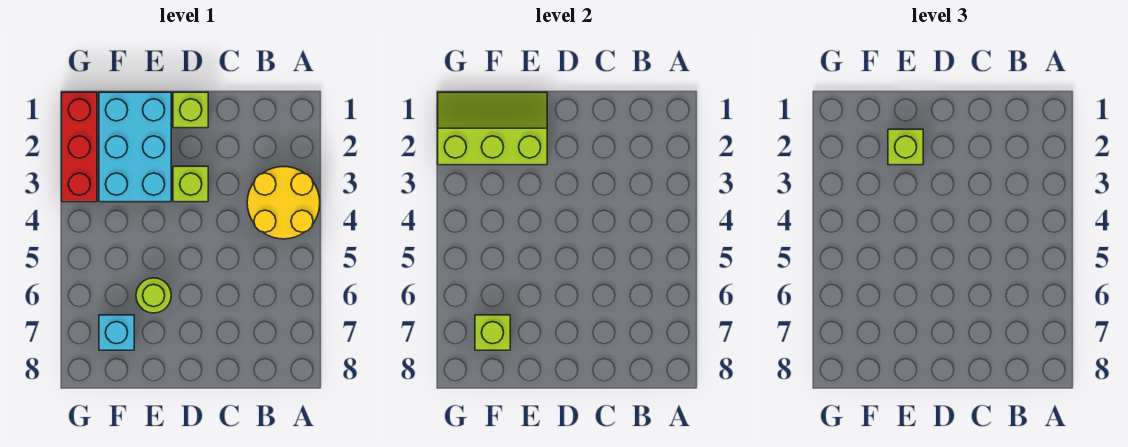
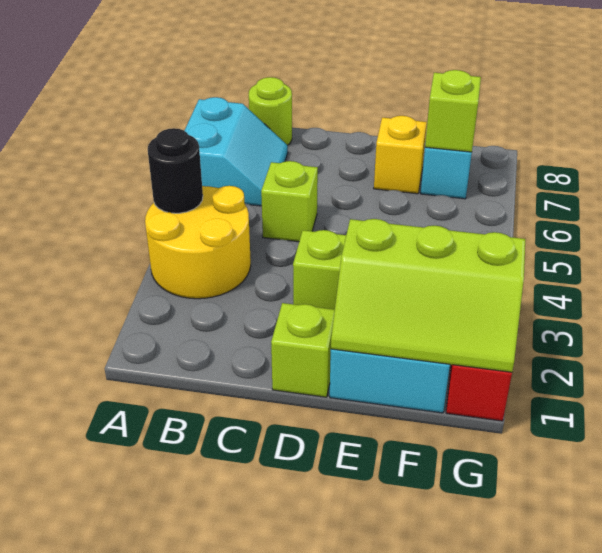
none -> black 1x1 round brick [148,128,203,213]
none -> cyan 2x2 slope [184,97,288,206]
lime 1x1 brick [888,129,923,165] -> lime 1x1 brick moved to [261,161,318,242]
lime 1x1 round brick [136,278,171,313] -> lime 1x1 round brick moved to [249,77,292,145]
none -> yellow 1x1 brick [374,116,427,194]

